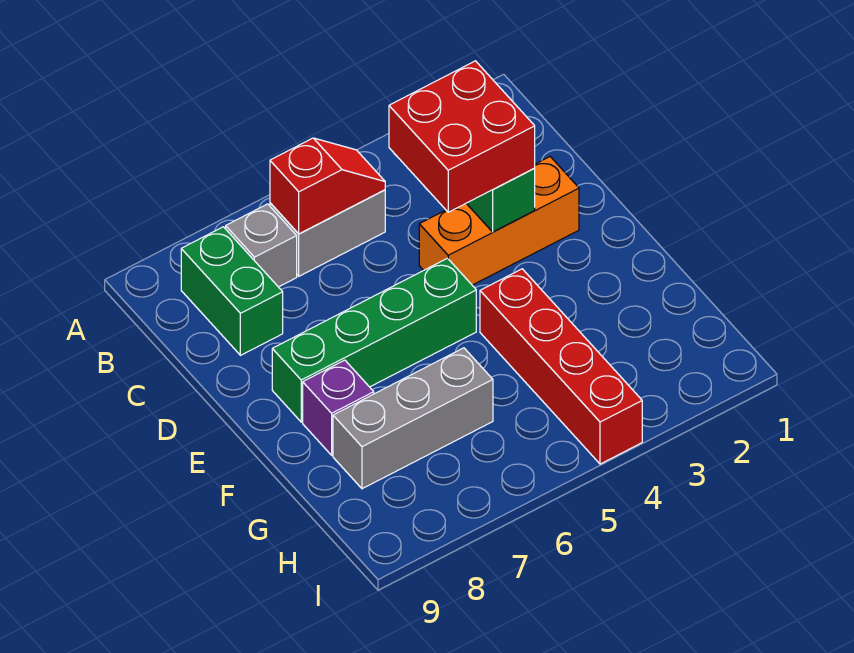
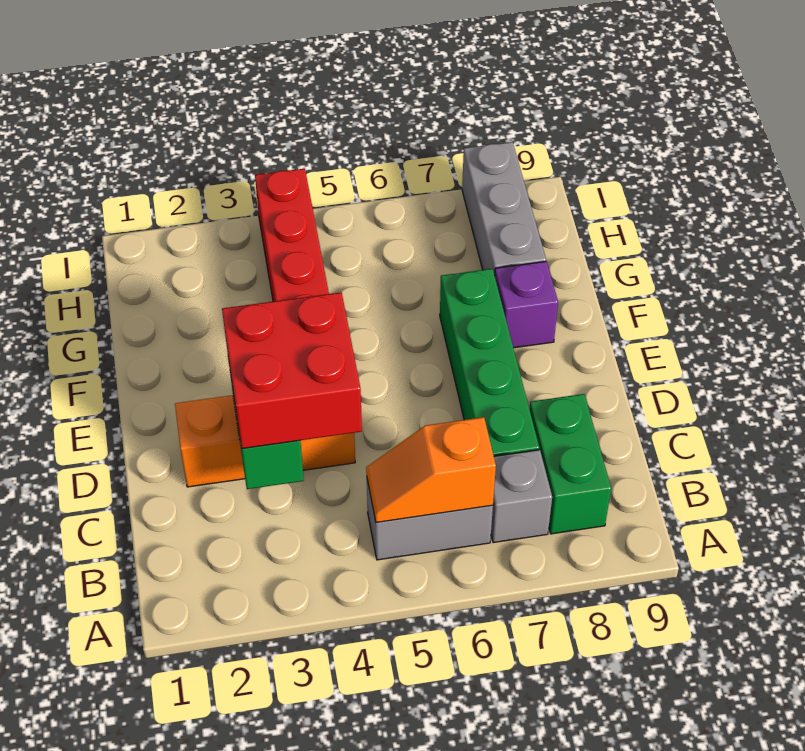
red 1x2 slope [270,138,385,234] -> orange 1x2 slope [366,417,496,522]
green 1x4 brick [272,258,476,422] -> green 1x4 brick turned to [440,269,539,456]
grey 1x3 brick [333,348,493,489] -> grey 1x3 brick turned to [462,142,546,275]

